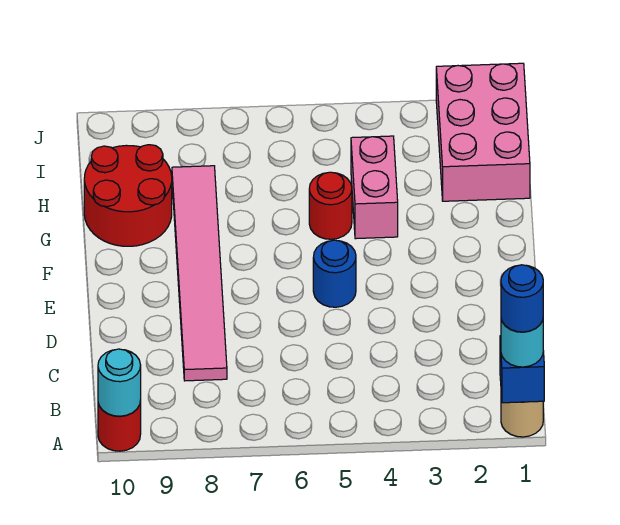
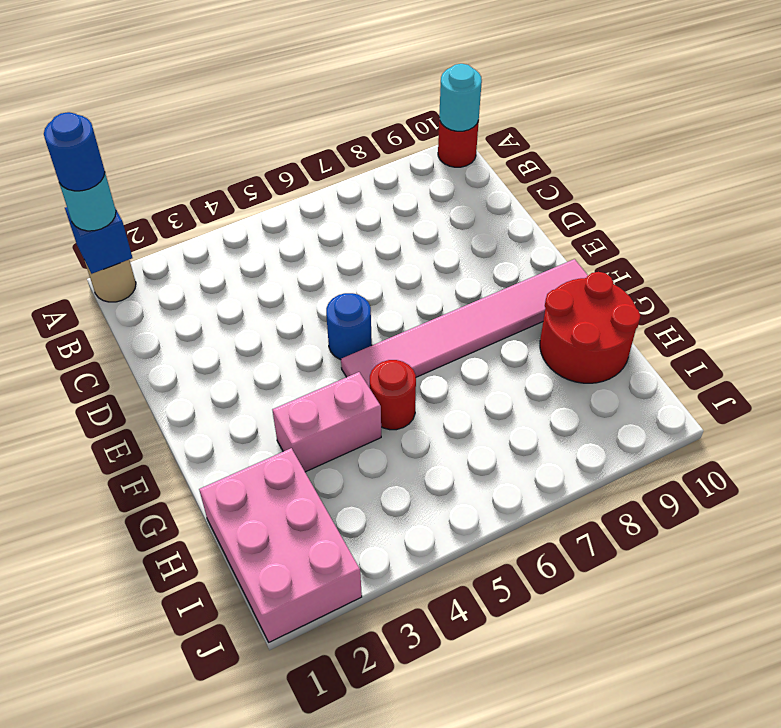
pink 1x6 tile [172,166,227,381] -> pink 1x6 tile turned to [341,259,588,388]
pink 1x2 brick [351,136,398,239] -> pink 1x2 brick turned to [272,372,381,472]

